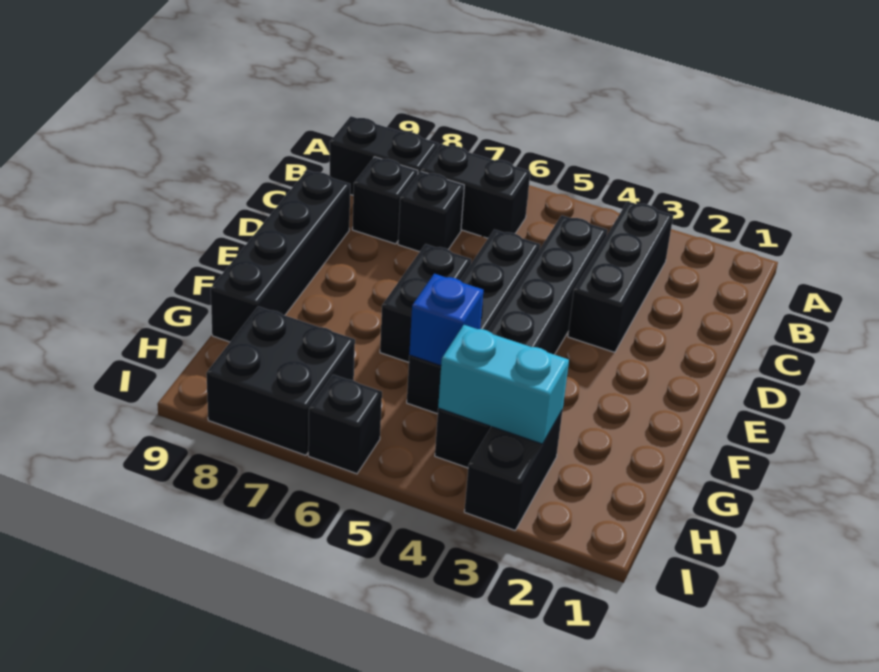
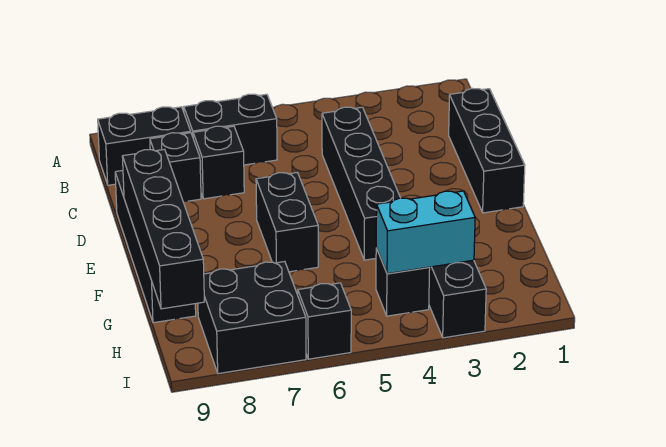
black 1x3 brick [568,201,673,352] -> black 1x3 brick moved to [449,88,525,213]
black 1x4 brick [407,230,540,414] -> black 1x4 brick moved to [122,149,204,309]
blue 1x1 brick [409,274,483,366] -> none

